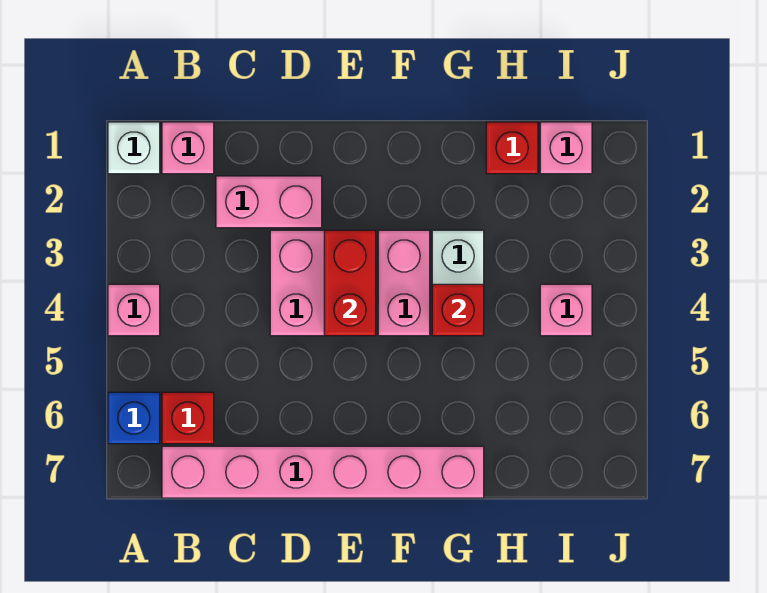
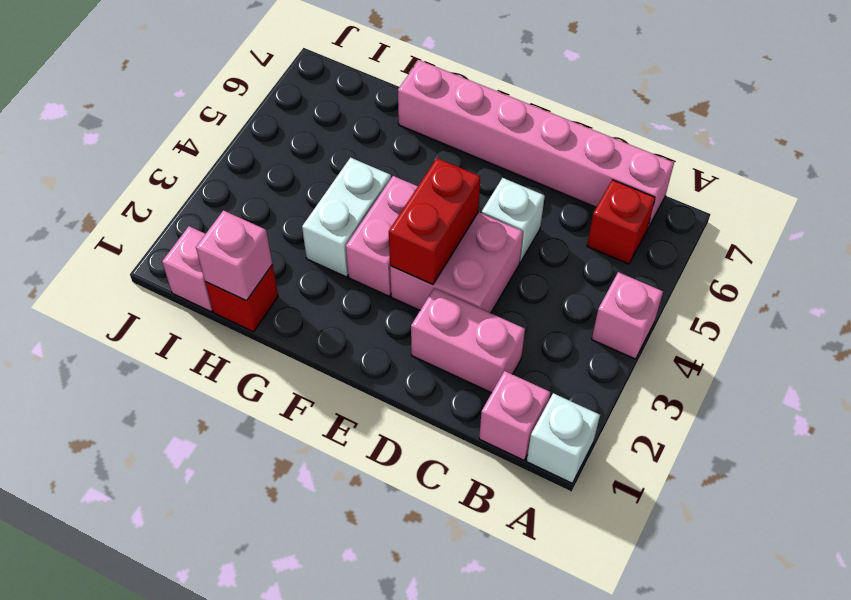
blue 1x1 brick [108,392,160,444] -> none
none -> white 1x1 brick [481,178,545,262]
red 1x1 brick [432,284,484,336] -> none
pink 1x1 brick [540,284,592,336] -> pink 1x1 brick moved to [196,210,272,301]

